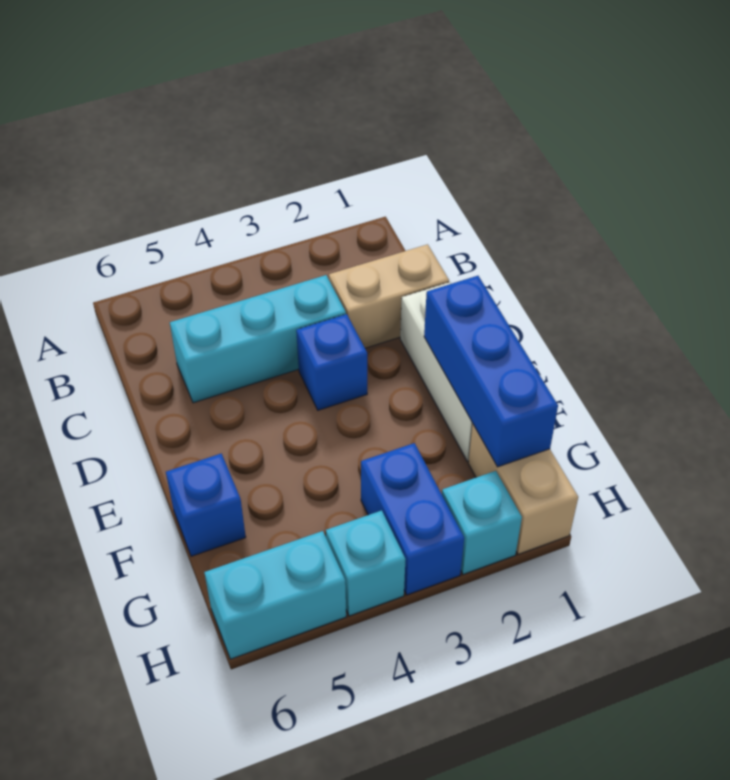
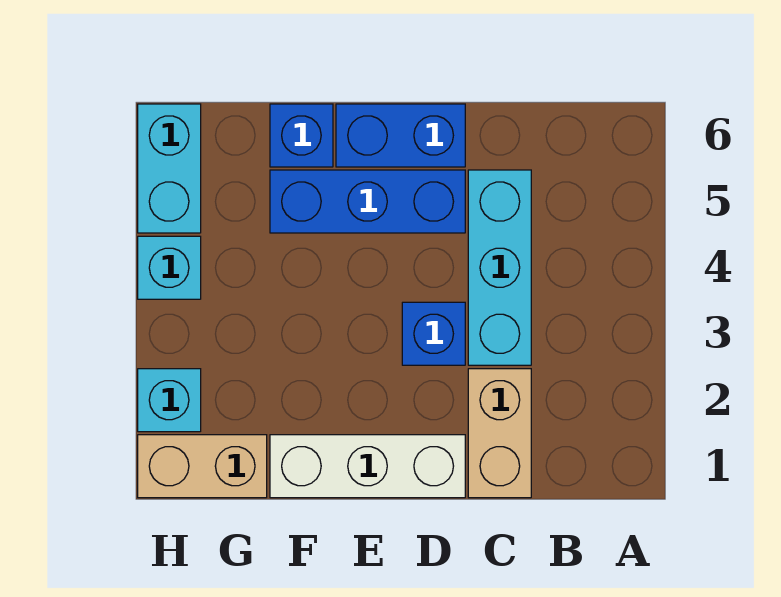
blue 1x3 brick [424,276,558,467] -> blue 1x3 brick moved to [270,170,465,233]
blue 1x2 brick [361,443,464,595] -> blue 1x2 brick moved to [336,104,465,167]

